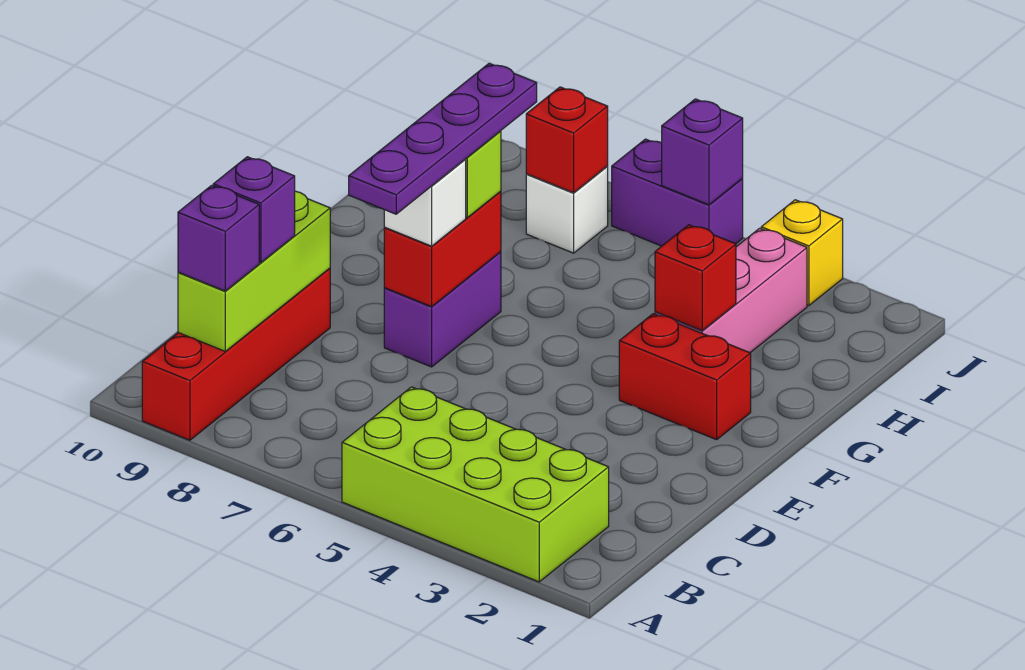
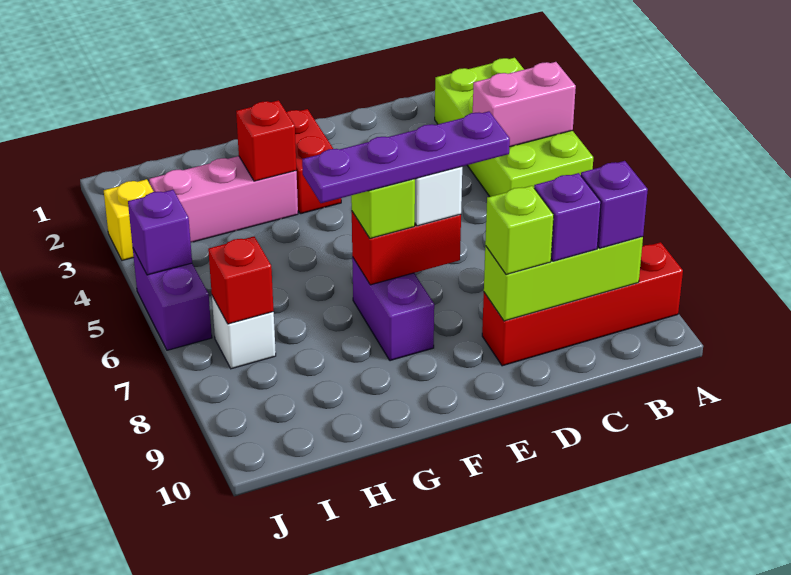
none -> pink 1x2 brick [473,62,576,147]
none -> lime 1x1 brick [485,186,554,275]
purple 1x2 brick [384,252,501,367] -> purple 1x2 brick turned to [352,257,434,361]

